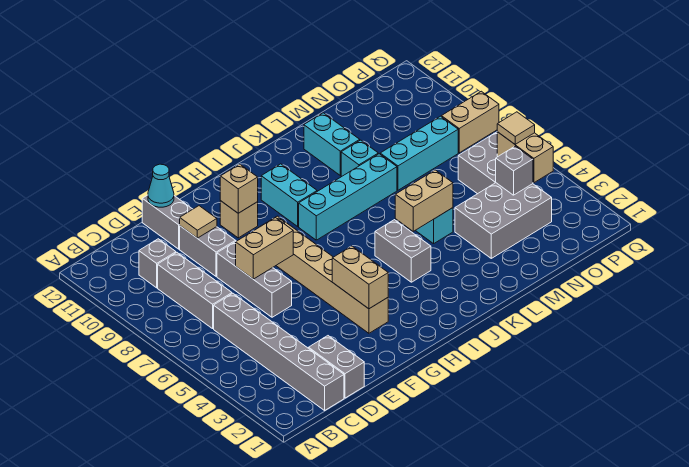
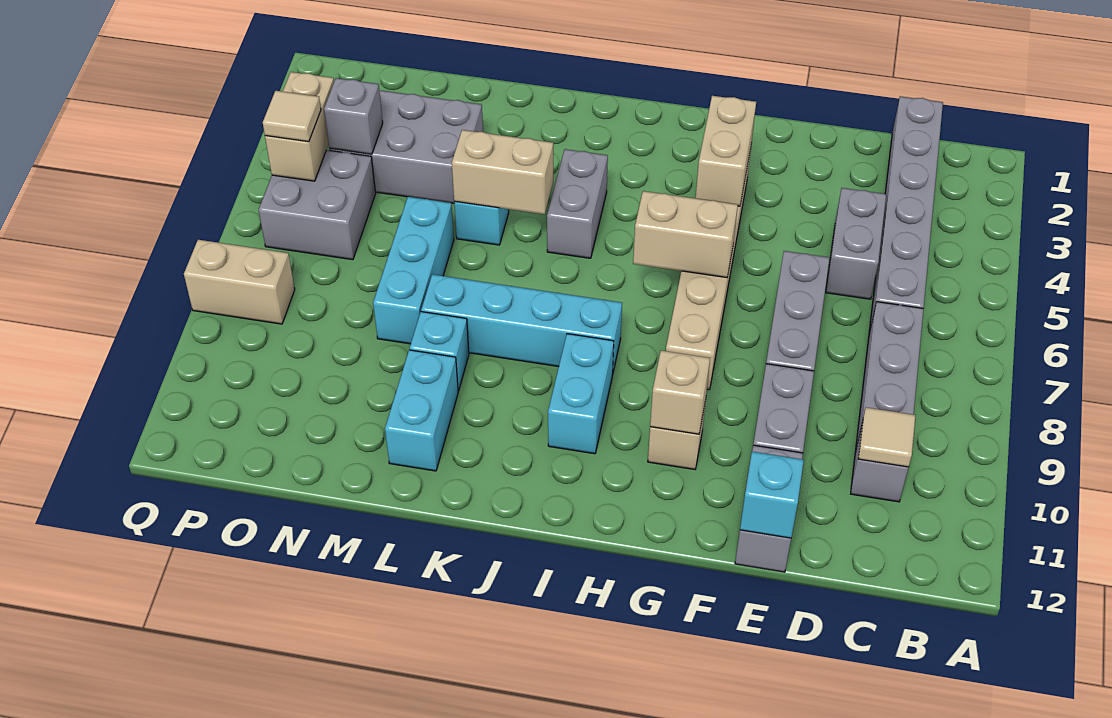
grey 1x2 brick [309,336,364,398] -> grey 1x2 brick moved to [826,188,886,299]
tan 1x2 brick [236,217,293,279] -> tan 1x2 brick moved to [633,191,738,278]
tan 1x1 tile [180,206,217,238] -> tan 1x1 tile moved to [858,407,915,467]
cyan 1x1 cone [148,164,174,207] -> cyan 1x1 brick [740,452,804,538]
cyan 1x3 brick [380,116,458,190] -> cyan 1x3 brick turned to [373,197,454,344]

